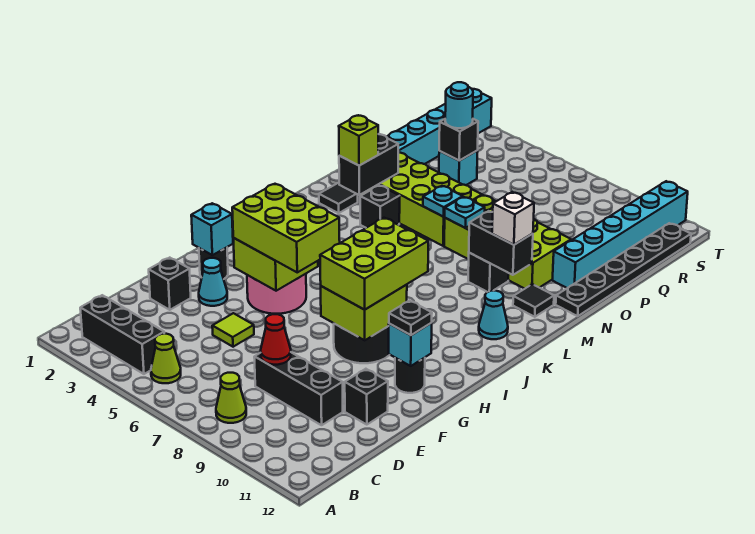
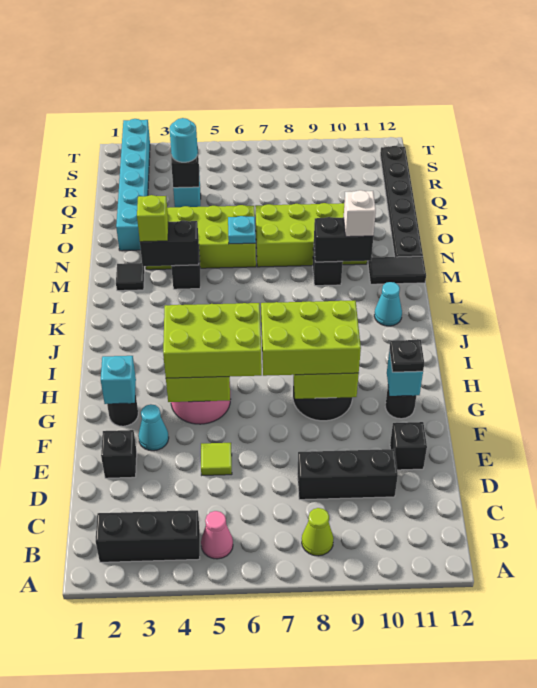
lime 1x1 cone [151,334,181,383] -> pink 1x1 cone [201,511,233,559]
red 1x1 cone [261,314,291,365] -> none
lime 2x3 brick [320,218,428,310] -> lime 2x3 brick turned to [261,300,361,376]
black 1x2 brick [339,134,399,195] -> black 1x2 brick turned to [140,220,199,266]
black 1x1 tile [513,284,554,317] -> black 1x2 tile [368,256,426,284]
cyan 1x1 plate [444,197,485,228] -> none
cyan 1x6 brick [553,181,688,288] -> none

